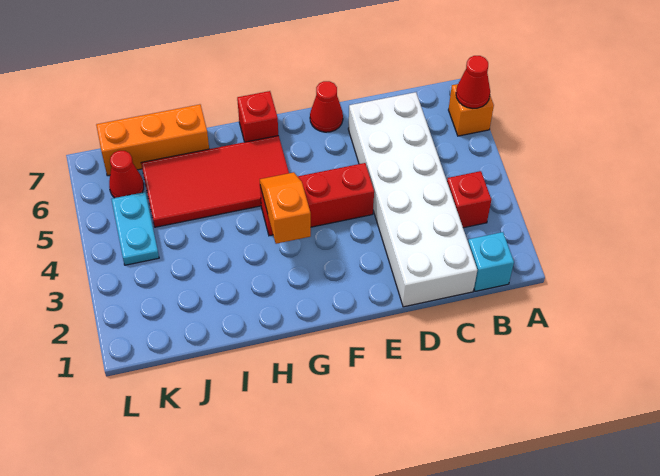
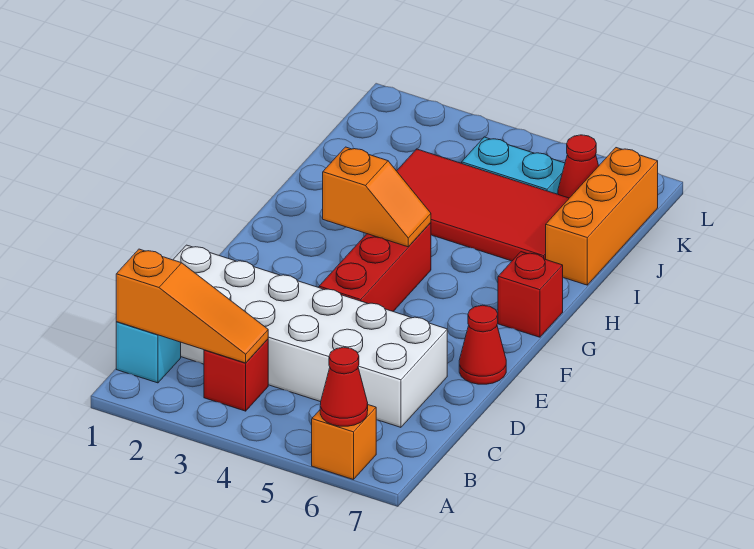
none -> orange 1x3 slope [116,249,268,363]
red 2x4 tile [141,136,289,227] -> red 2x4 tile turned to [397,149,569,261]

